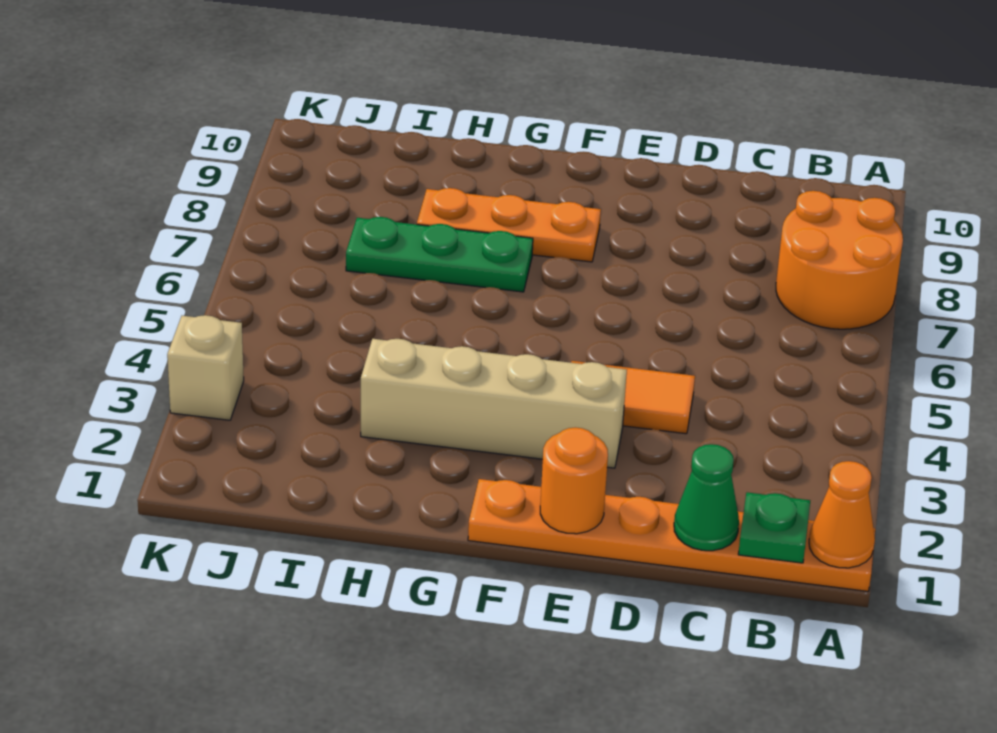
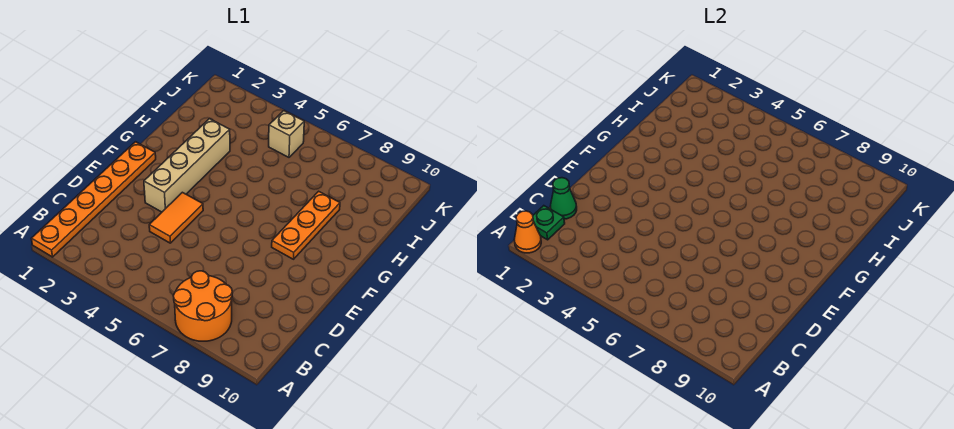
orange 1x1 round brick [540,427,608,534] -> none
green 1x3 plate [346,217,533,292] -> none
tan 1x1 brick [167,315,244,420] -> tan 1x1 brick moved to [269,111,304,157]

